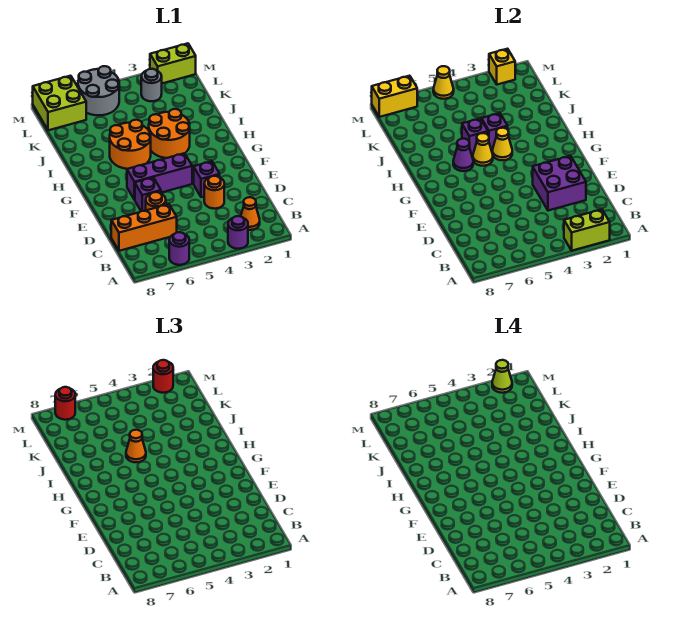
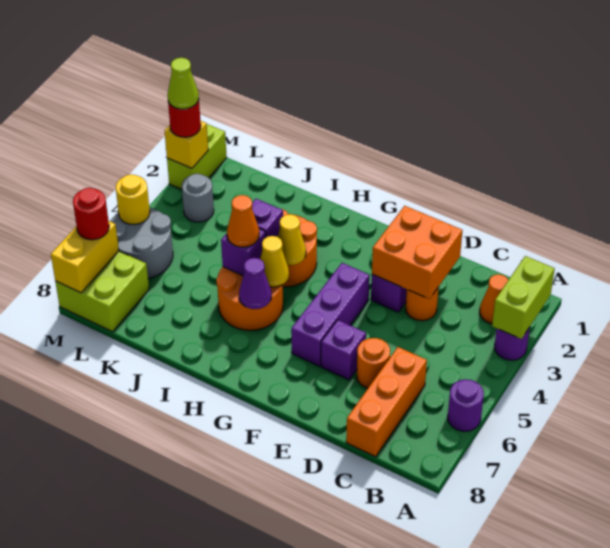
purple 2x2 brick [533,156,586,211] -> orange 2x2 brick [372,206,463,299]
yellow 1x1 cone [433,66,454,99] -> yellow 1x1 round brick [116,174,150,225]

